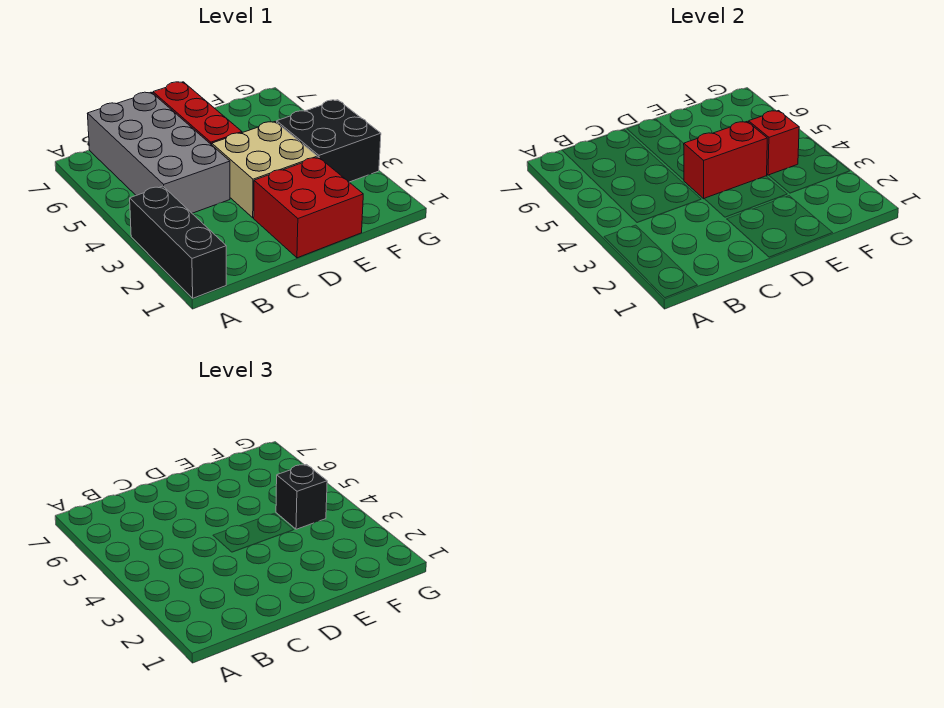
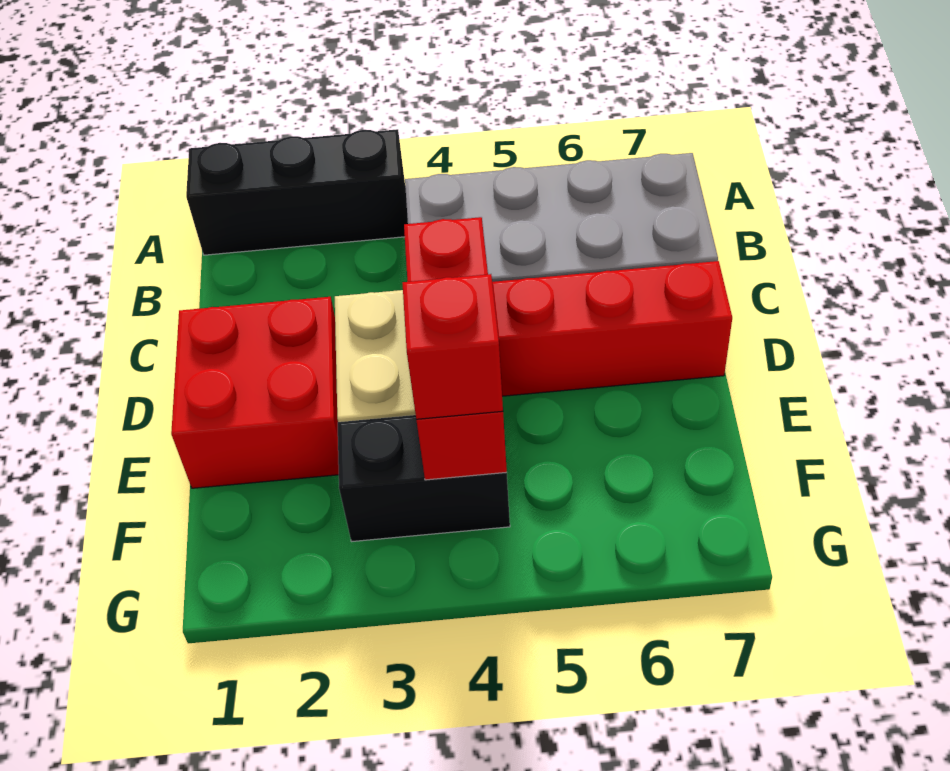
black 2x2 brick [277,100,381,182] -> black 1x2 brick [338,415,510,542]
black 1x1 brick [276,465,327,529] -> red 1x1 brick [403,274,503,419]

